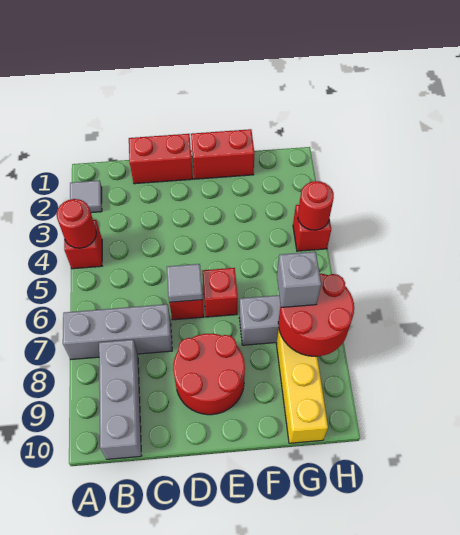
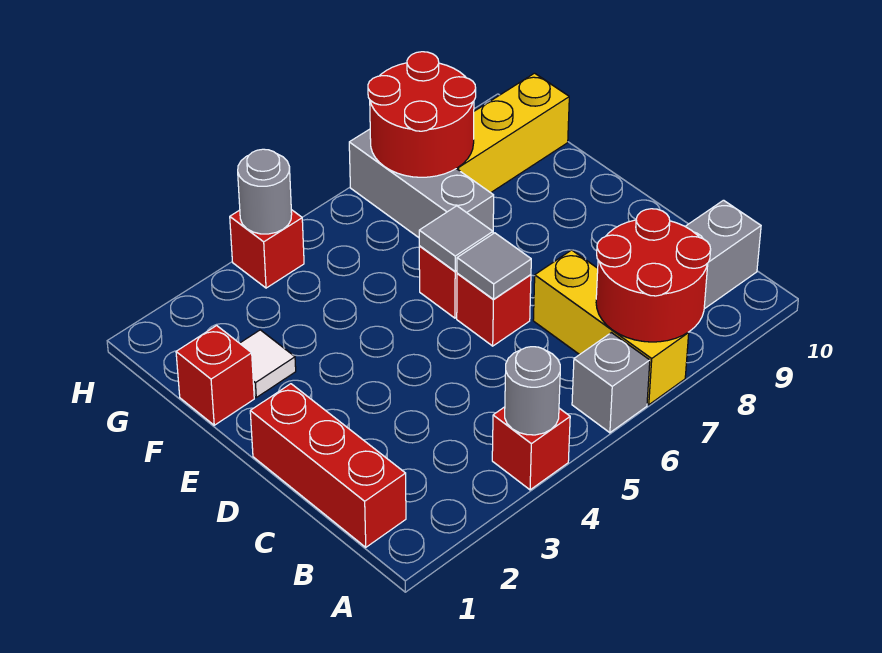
grey 1x1 tile [70,180,102,213] -> grey 1x1 tile moved to [419,206,493,271]
red 1x1 round brick [56,199,96,248] -> grey 1x1 round brick [505,347,560,435]
grey 1x3 brick [63,304,172,359] -> yellow 1x3 brick [533,250,689,405]
red 1x2 brick [129,134,193,184] -> red 1x3 brick [250,384,406,547]
red 2x2 round brick [173,334,245,415] -> red 2x2 round brick moved to [596,209,711,342]
red 1x2 brick [191,129,255,179] -> red 1x1 brick [176,326,254,425]
none -> white 1x1 tile [240,330,296,397]
grey 1x1 brick [277,252,321,307] -> grey 1x1 brick moved to [572,333,650,433]
red 1x1 round brick [298,181,334,230] -> grey 1x1 round brick [238,149,292,234]

